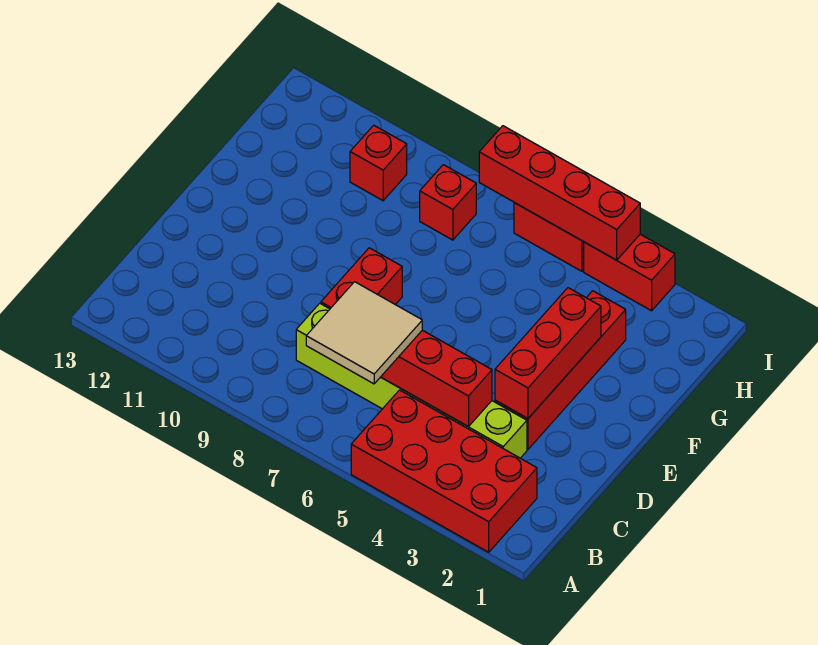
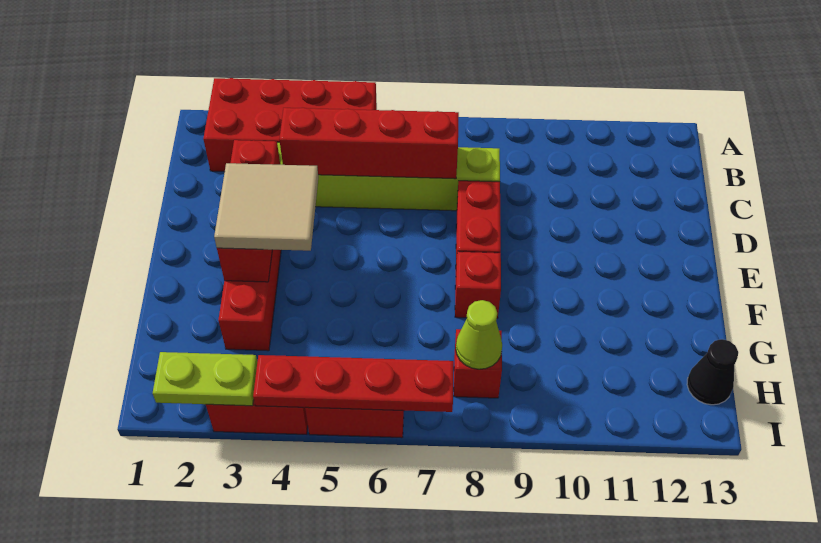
tan 2x2 tile [306,282,422,384] -> tan 2x2 tile moved to [214,163,318,251]
none -> lime 1x1 cone [456,300,502,369]
red 1x1 brick [350,125,407,201] -> red 1x1 brick moved to [455,252,501,318]
none -> black 1x1 cone [687,339,738,405]
none -> lime 1x2 plate [152,352,257,406]
red 1x4 brick [479,126,640,260] -> red 1x4 plate [253,355,454,412]

